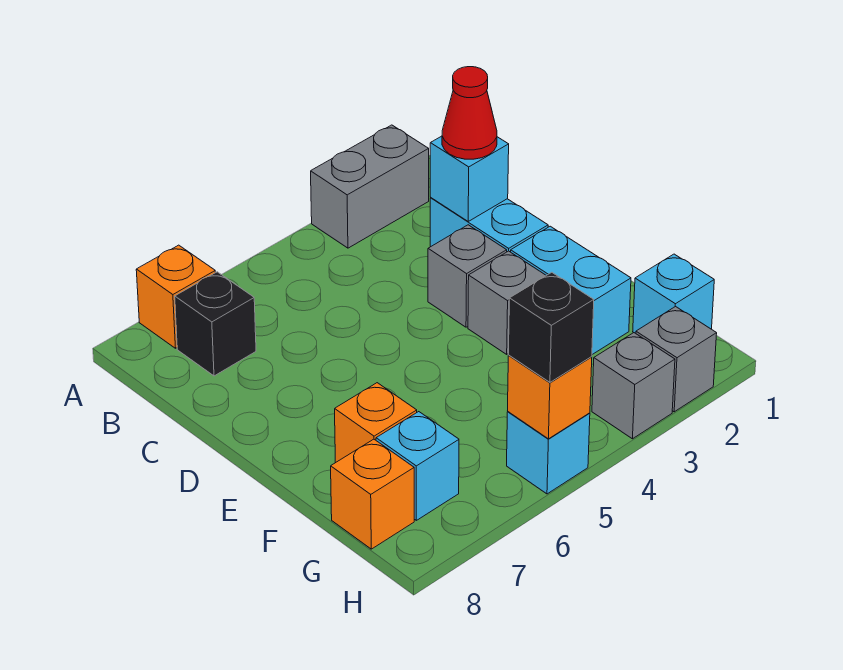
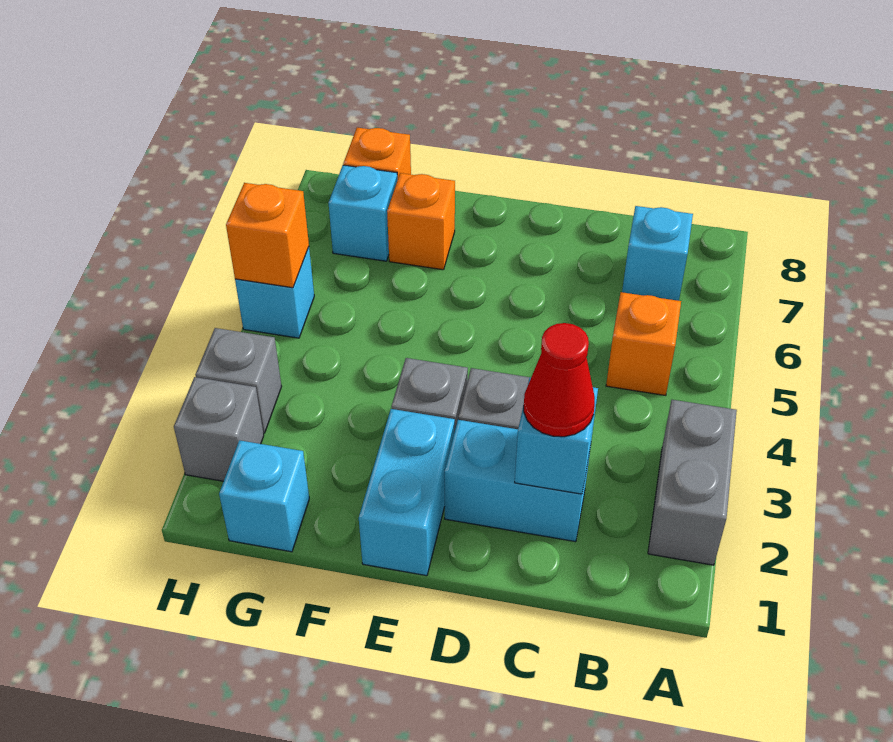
orange 1x1 brick [136,245,215,348] -> orange 1x1 brick moved to [606,292,681,396]
black 1x1 brick [175,272,256,376] -> cyan 1x1 brick [622,206,693,301]
cyan 1x2 brick [511,226,631,354] -> cyan 1x2 brick turned to [359,409,455,576]
black 1x1 brick [508,272,594,382] -> none

